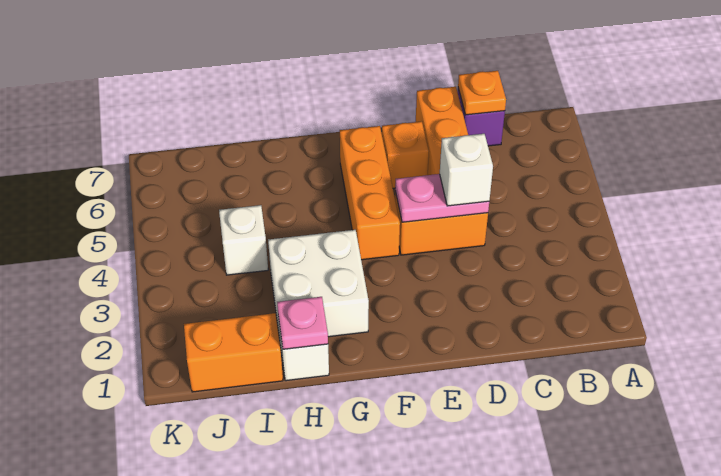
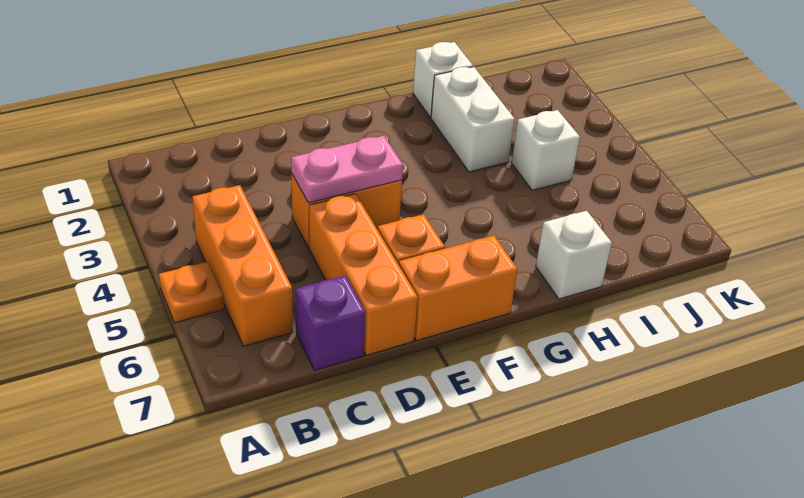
orange 1x1 plate [458,71,506,115] -> orange 1x1 plate moved to [159,261,224,323]
white 1x1 brick [440,134,493,206] -> white 1x1 brick moved to [536,211,612,299]
orange 1x3 brick [340,126,400,260] -> orange 1x3 brick moved to [192,185,293,346]
white 2x2 brick [268,230,369,338] -> white 1x2 brick [431,67,515,172]
pink 1x1 plate [277,297,328,349] -> none
orange 1x2 brick [184,313,283,392] -> orange 1x2 brick moved to [399,236,517,341]

